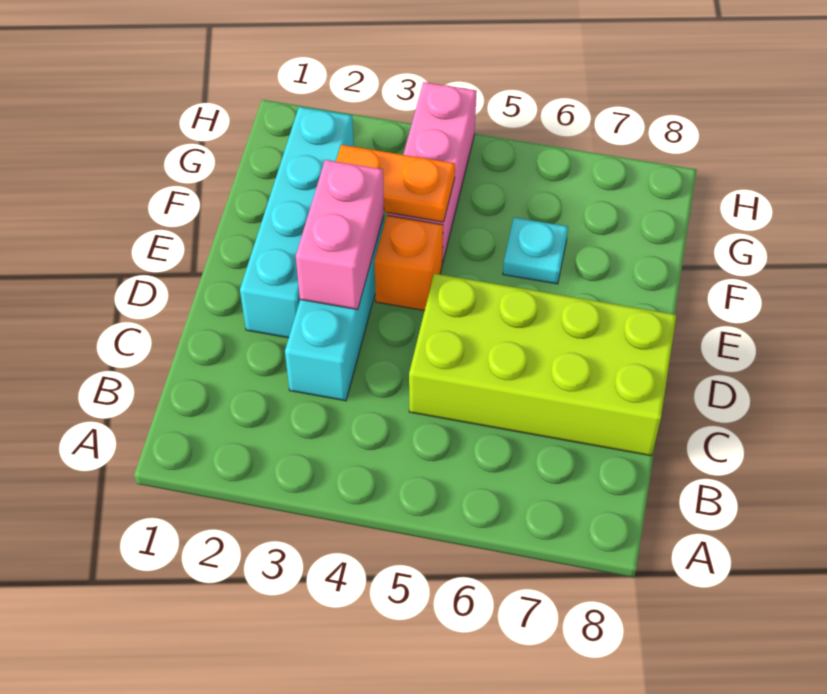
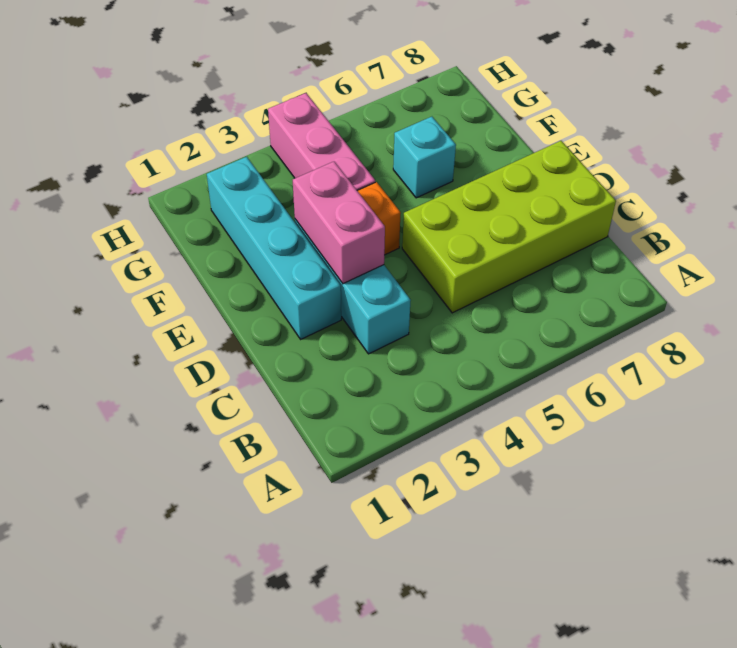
orange 1x2 plate [336,145,455,222] -> none
cyan 1x1 plate [503,217,568,284] -> cyan 1x1 brick [393,117,456,198]

